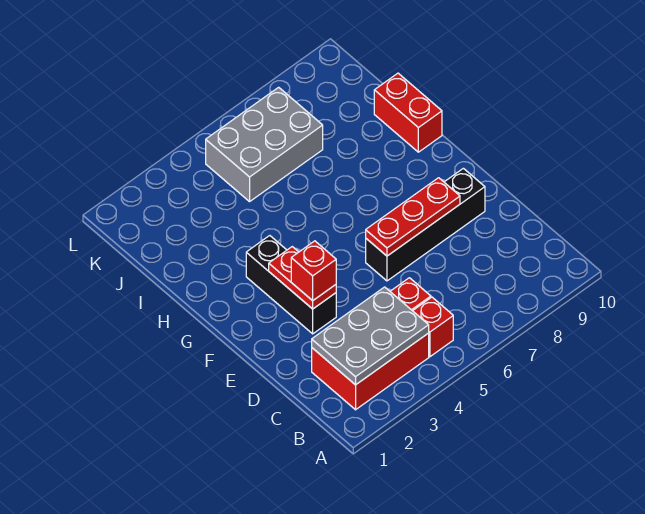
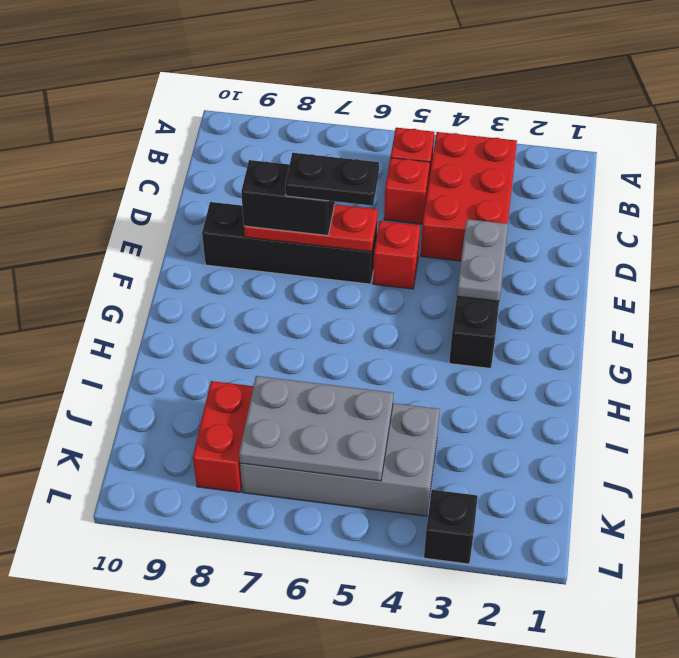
red 2x3 brick [312,333,429,410] -> red 2x3 brick turned to [421,132,517,261]
grey 2x3 plate [312,287,429,385] -> grey 2x3 plate moved to [239,376,394,481]
red 1x2 plate [269,247,336,309] -> grey 1x2 plate [457,219,508,301]
red 1x1 brick [291,241,336,301] -> red 1x1 brick moved to [373,221,420,289]
none -> black 1x2 plate [285,153,379,206]
none -> black 1x2 brick [241,160,335,235]
red 1x2 brick [374,73,442,152] -> red 1x2 brick moved to [193,381,253,492]
grey 2x3 brick [206,87,323,202] -> grey 2x4 brick [240,403,440,516]
none -> black 1x1 brick [424,490,478,564]

